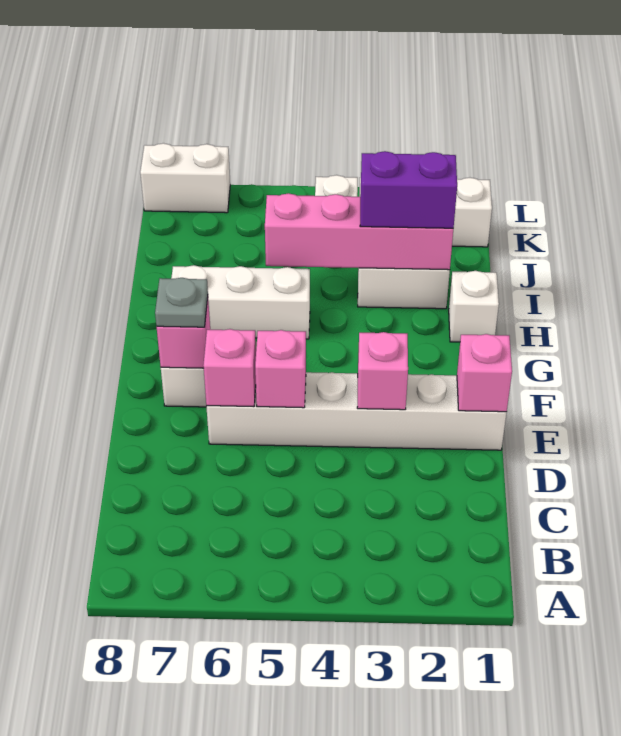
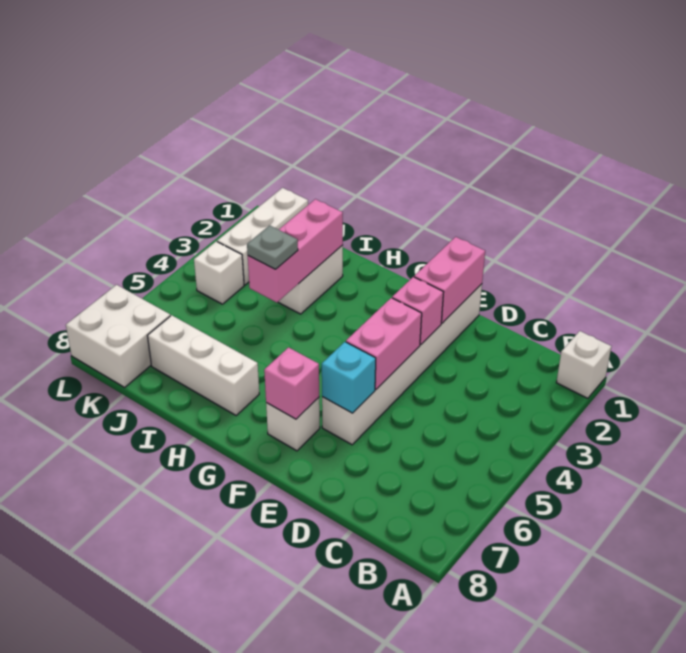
pink 1x1 brick [457,334,512,412] -> pink 1x2 brick [414,237,485,323]
pink 1x1 brick [255,330,306,408] -> pink 1x2 brick [346,298,422,389]
pink 1x1 brick [203,329,256,407] -> cyan 1x1 brick [322,342,376,413]
grey 1x1 plate [155,278,208,327] -> grey 1x1 plate moved to [247,225,298,269]
white 1x1 brick [449,271,499,342] -> white 1x1 brick moved to [556,331,611,398]
white 1x3 brick [171,265,310,339] -> white 1x3 brick turned to [147,315,259,415]
pink 1x4 brick [265,193,453,270] -> pink 1x3 brick [248,199,343,302]
purple 1x2 brick [360,151,457,228] -> none
white 1x2 brick [140,143,230,213] -> white 2x2 brick [66,285,170,387]

